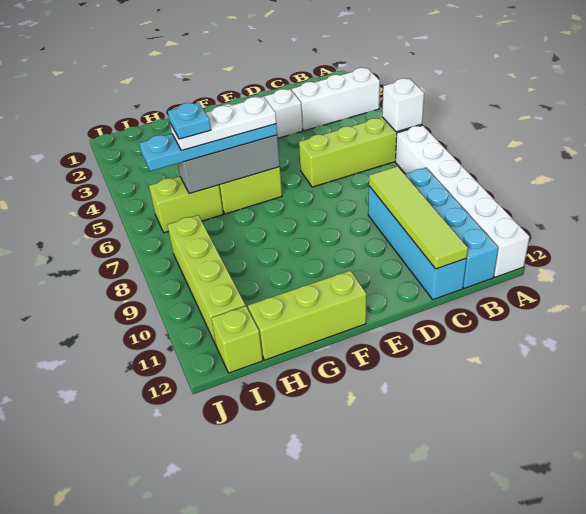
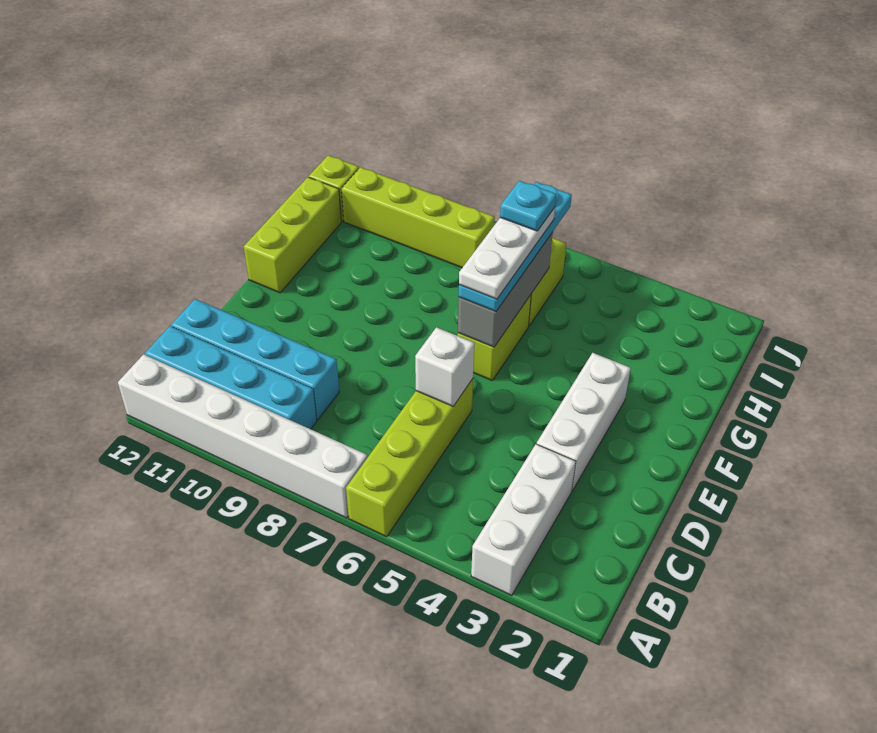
white 1x1 brick [382,78,424,132] -> white 1x1 brick moved to [415,327,474,406]
lime 1x4 tile [369,166,468,269] -> none

